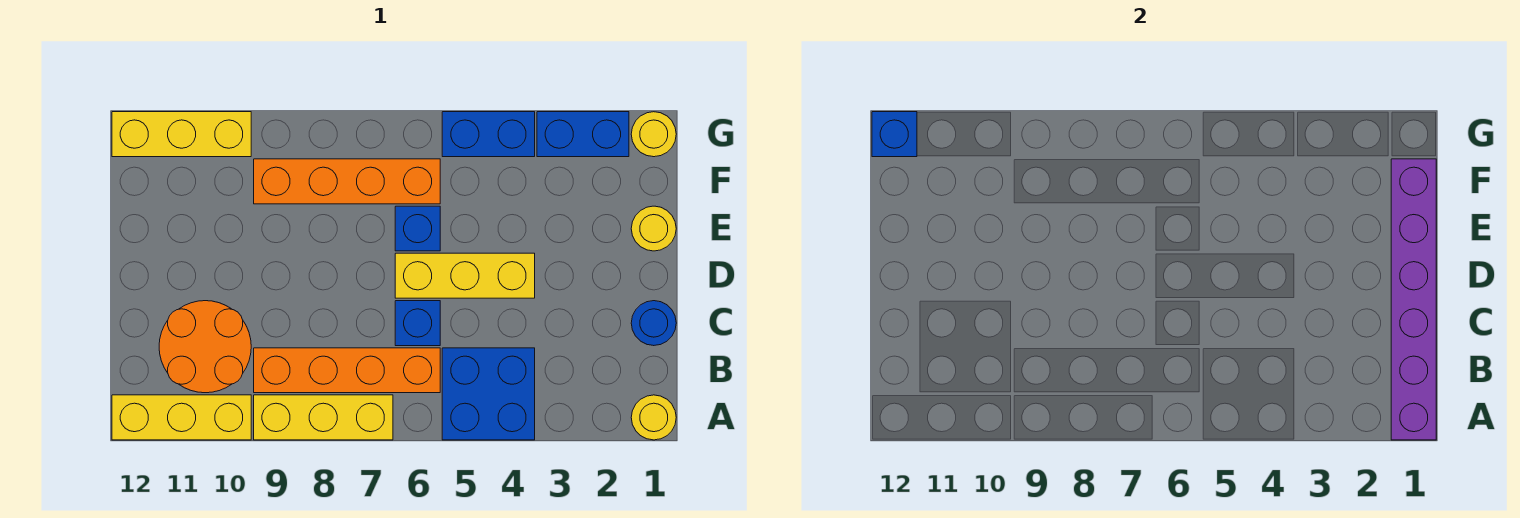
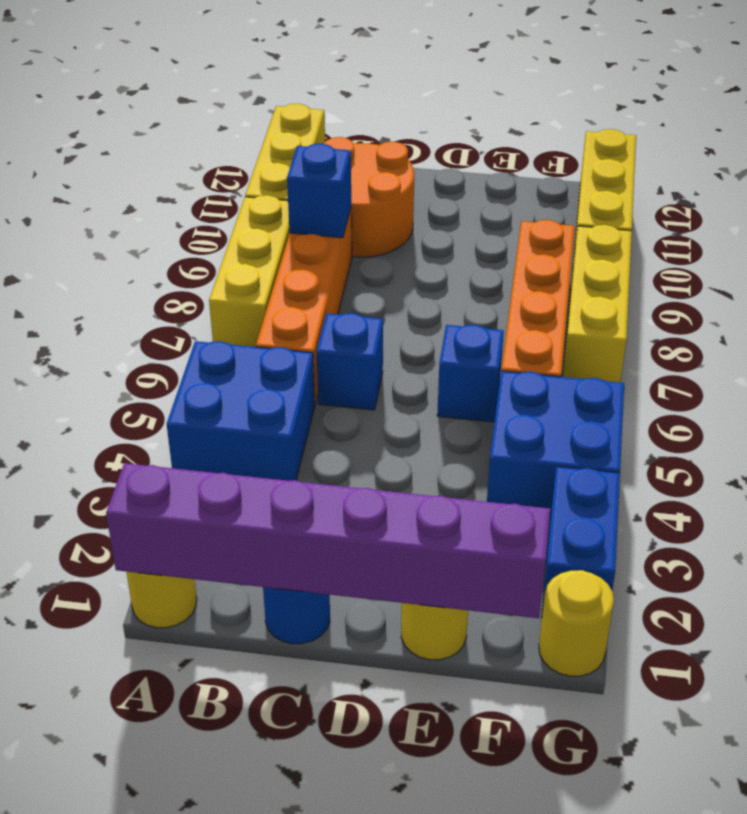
yellow 1x3 brick [395,253,535,298] -> yellow 1x3 brick moved to [563,225,632,383]
blue 1x2 brick [442,112,535,157] -> blue 2x2 brick [487,371,624,517]
blue 1x1 brick [872,112,917,157] -> blue 1x1 brick moved to [287,144,351,238]

